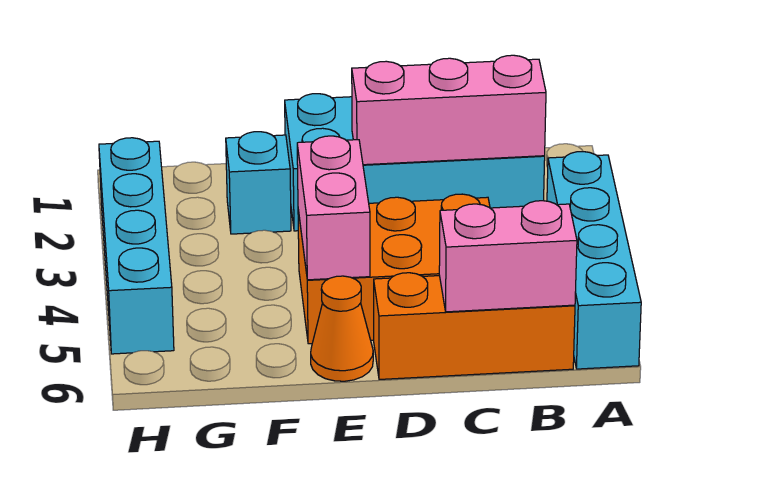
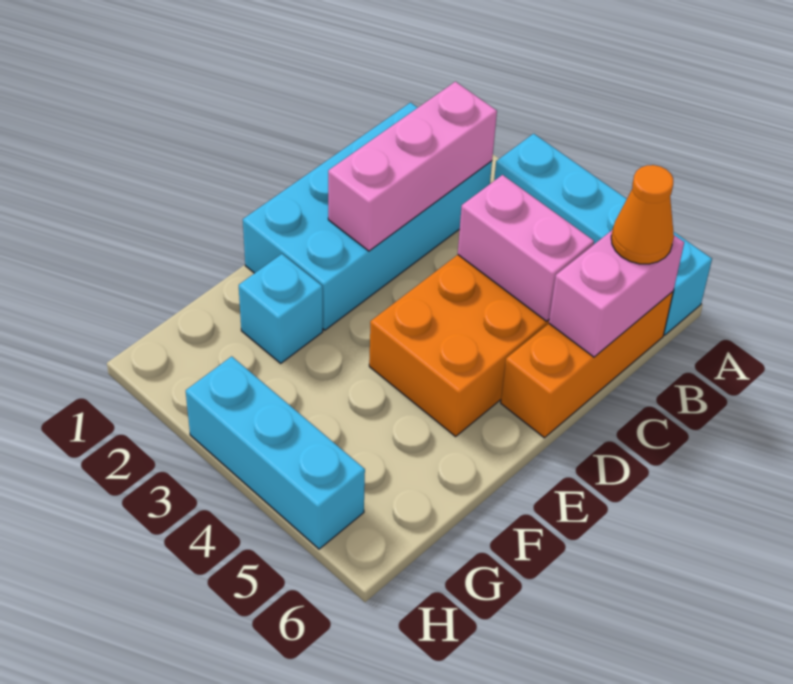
pink 1x2 brick [297,136,370,280] -> pink 1x2 brick moved to [458,175,594,321]
orange 1x1 cone [311,276,373,381] -> orange 1x1 cone moved to [611,165,674,264]
cyan 1x4 brick [99,138,174,354] -> cyan 1x3 brick [186,356,365,549]

